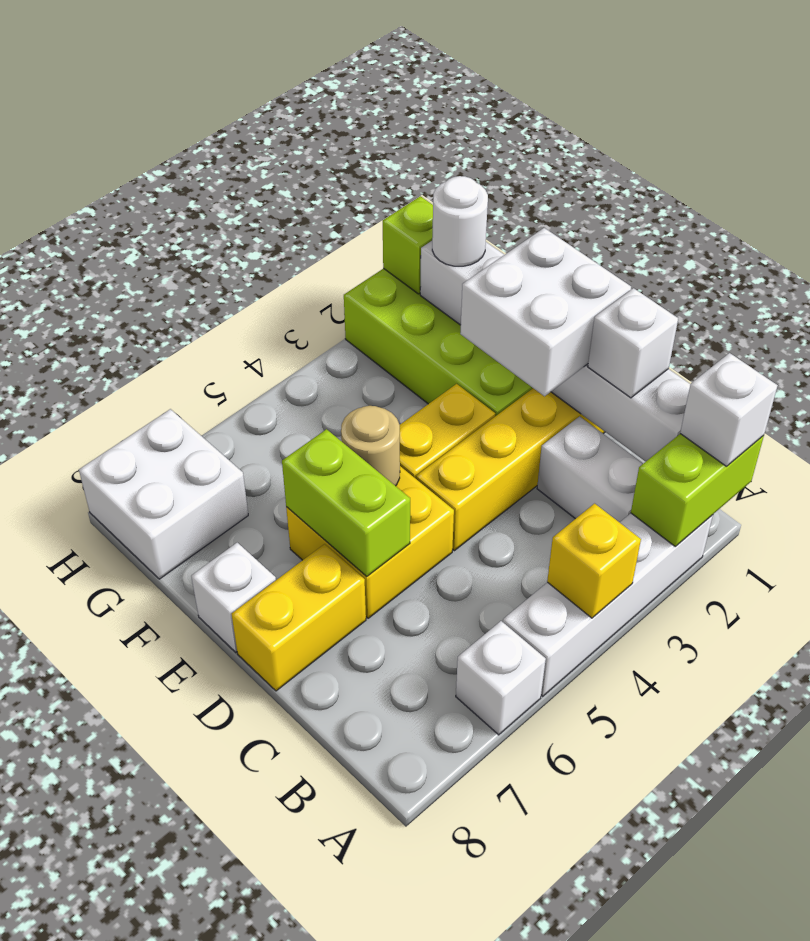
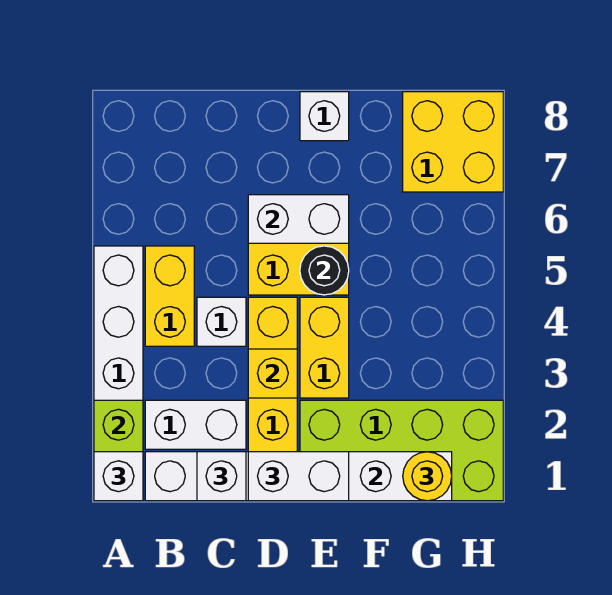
yellow 1x1 brick [547,504,641,618] -> yellow 1x1 brick moved to [248,349,297,398]
white 1x1 brick [456,621,546,735] -> white 1x1 brick moved to [197,297,246,346]
white 2x2 brick [460,228,631,396] -> white 1x2 brick [248,452,349,501]
lime 1x2 brick [282,429,410,577] -> white 1x2 brick [248,195,349,243]
yellow 1x2 brick [232,544,366,691] -> yellow 1x2 brick moved to [145,246,194,346]
tan 1x1 round brick [341,406,400,486] -> black 1x1 round brick [300,246,349,295]
white 1x1 round brick [432,176,488,266] -> yellow 1x1 round brick [403,452,452,501]
white 2x2 brick [79,409,248,579] -> yellow 2x2 brick [403,92,503,192]
lime 1x1 brick [383,196,433,294] -> none

